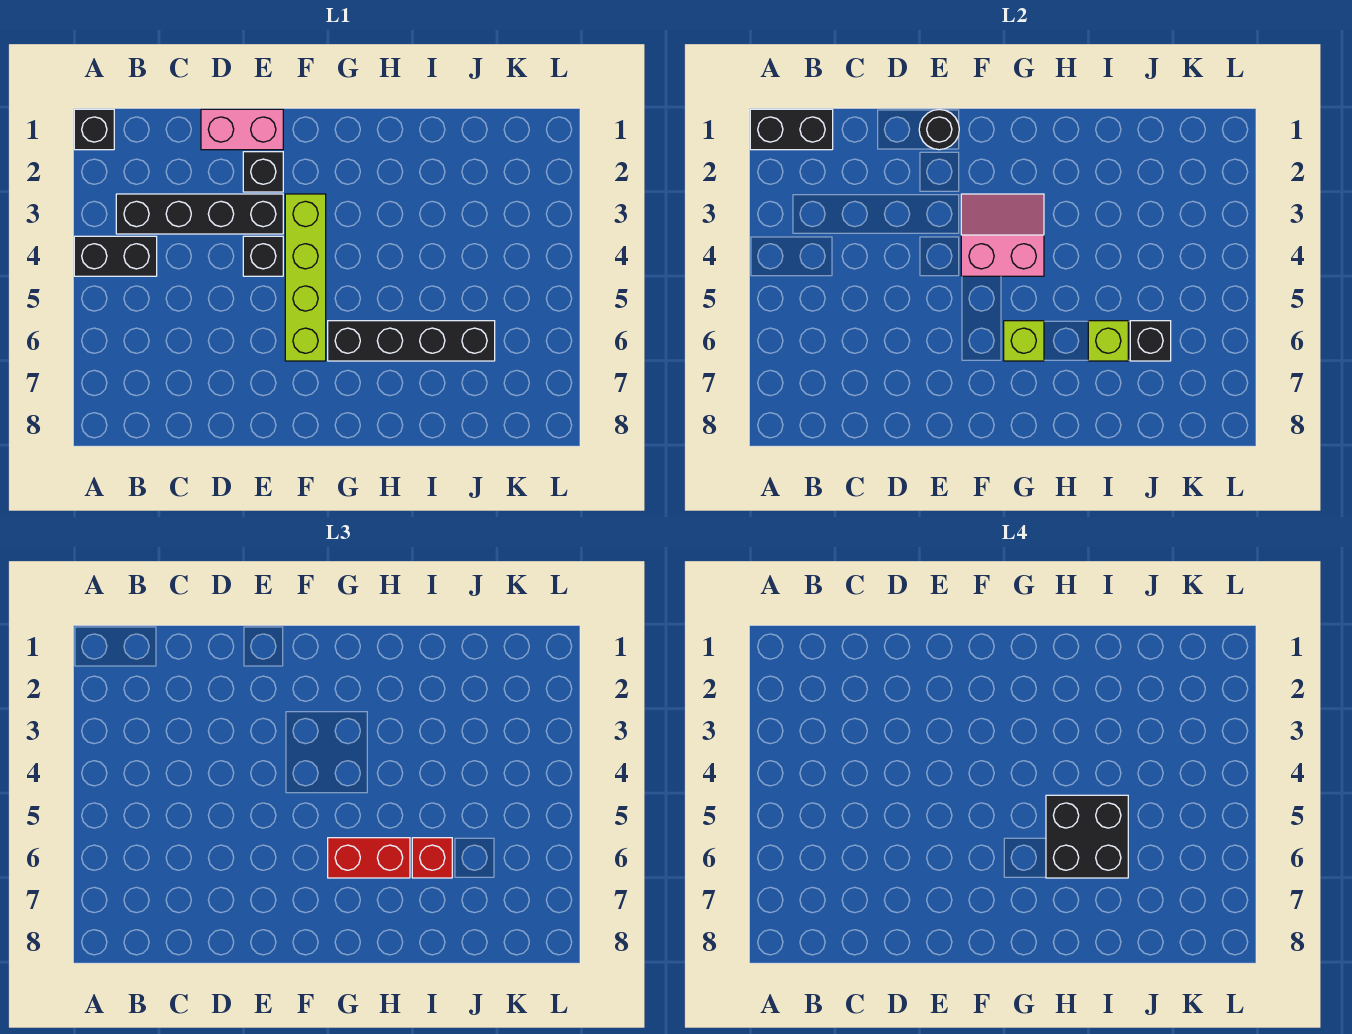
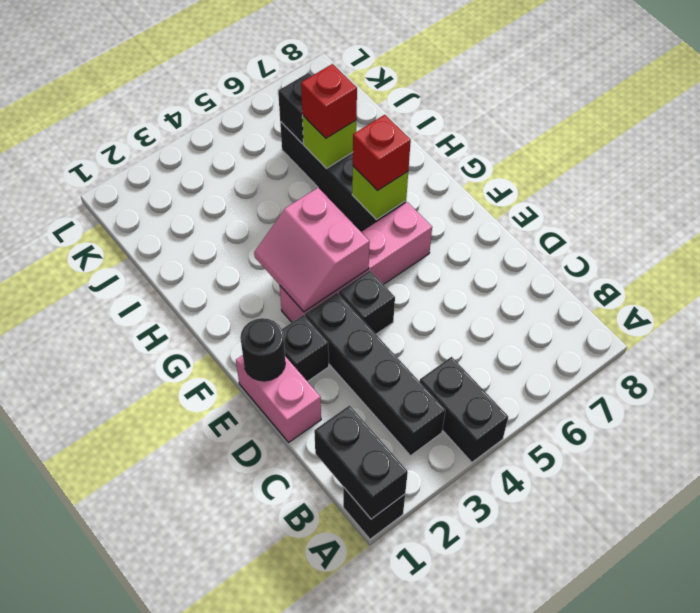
lime 1x4 brick [285,194,326,361] -> pink 1x4 brick [280,202,432,322]
red 1x2 brick [328,838,410,878] -> red 1x1 brick [353,115,411,191]
black 2x2 brick [1046,795,1128,878] -> none

